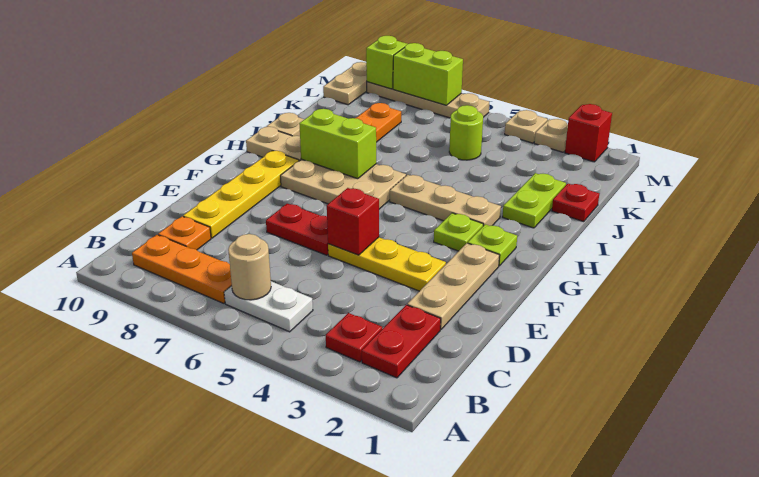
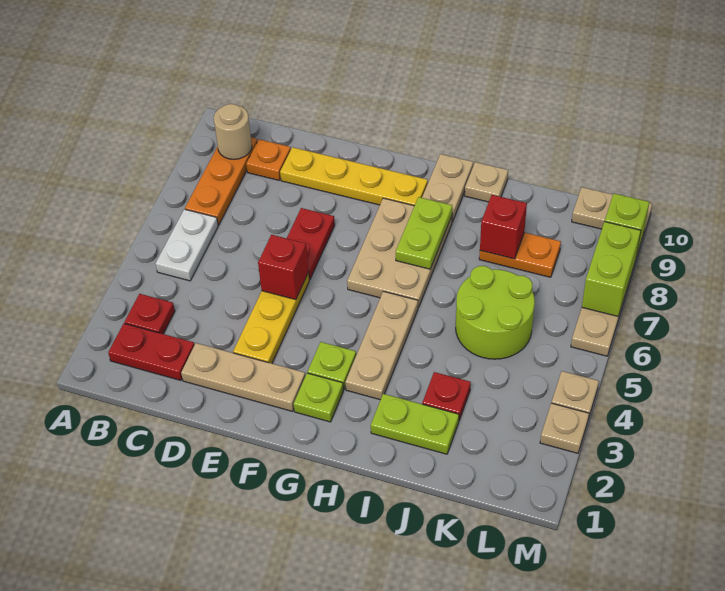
tan 1x1 round brick [228,234,271,300] -> tan 1x1 round brick moved to [214,104,252,159]
lime 1x2 brick [299,109,376,179] -> lime 1x2 plate [396,197,452,269]
red 1x1 plate [552,184,599,222] -> red 1x1 plate moved to [422,372,471,420]
lime 1x1 round brick [449,105,483,160] -> lime 2x2 round brick [456,266,535,359]
red 1x1 brick [565,104,612,162] -> red 1x1 brick moved to [480,195,527,259]

